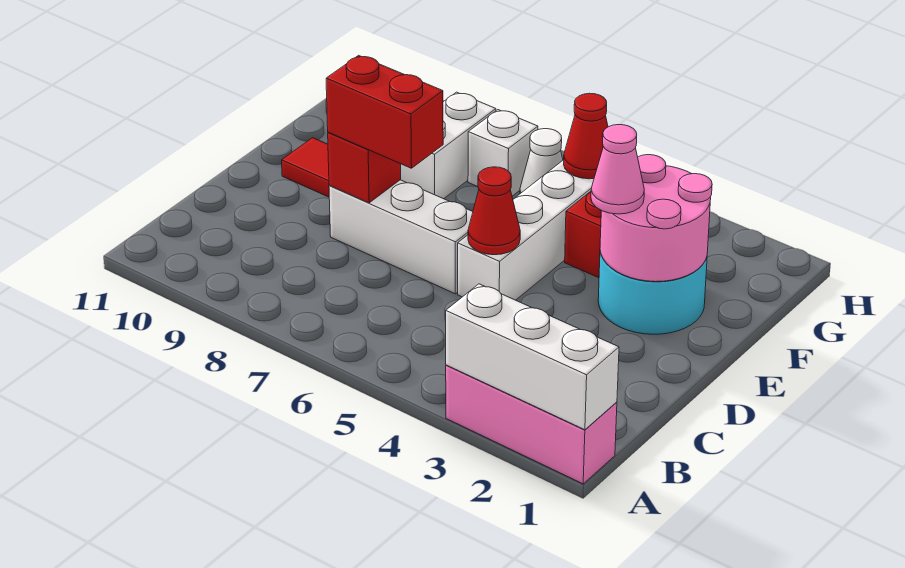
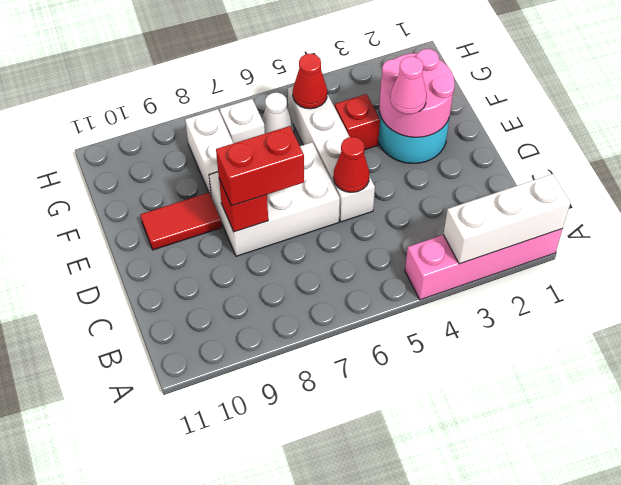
pink 1x3 brick [446,365,617,484] -> pink 1x4 brick [405,229,563,300]
white 1x3 brick [329,180,473,294] -> white 2x3 brick [209,142,340,256]

